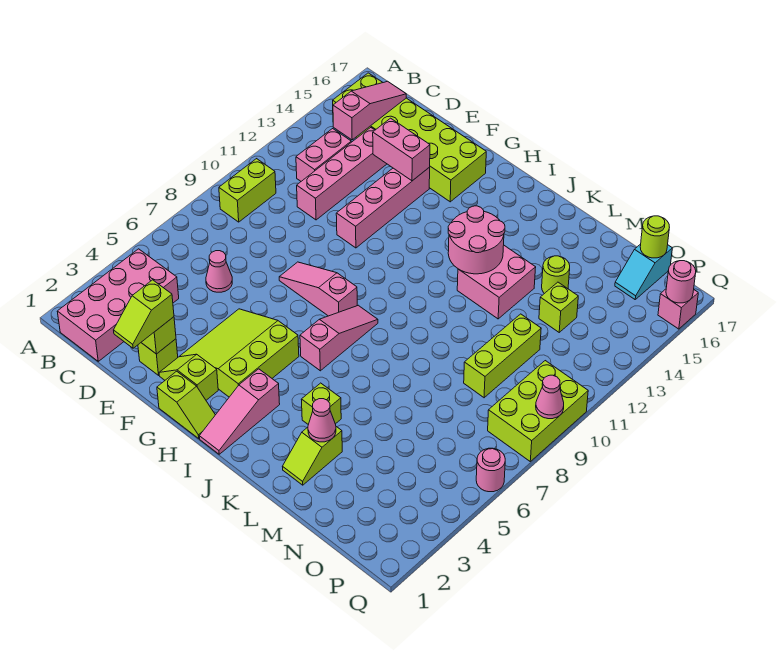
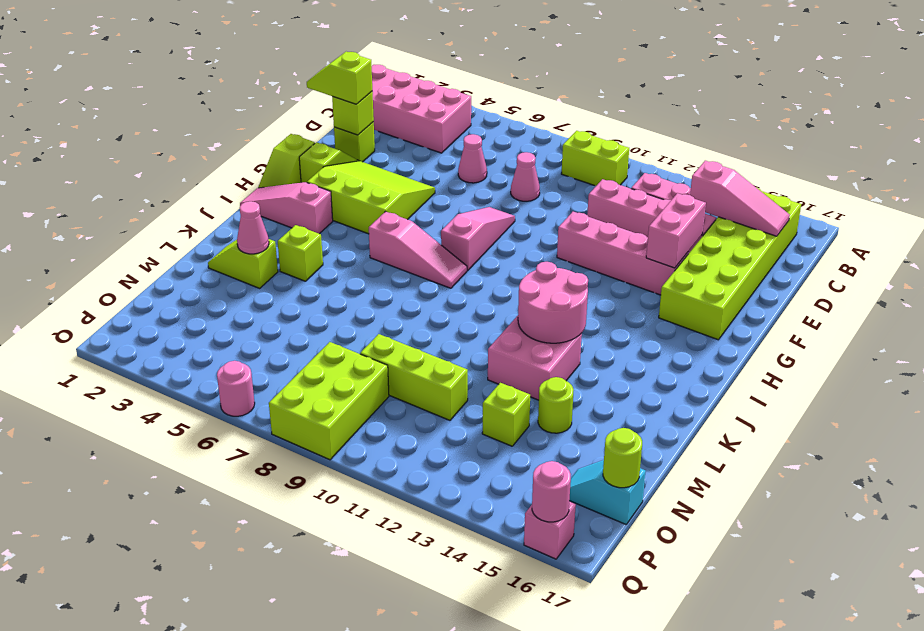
lime 2x3 brick [488,361,588,461] -> lime 2x3 brick turned to [269,342,389,460]
pink 1x1 cone [536,375,564,419] -> pink 1x1 cone moved to [511,152,540,201]

